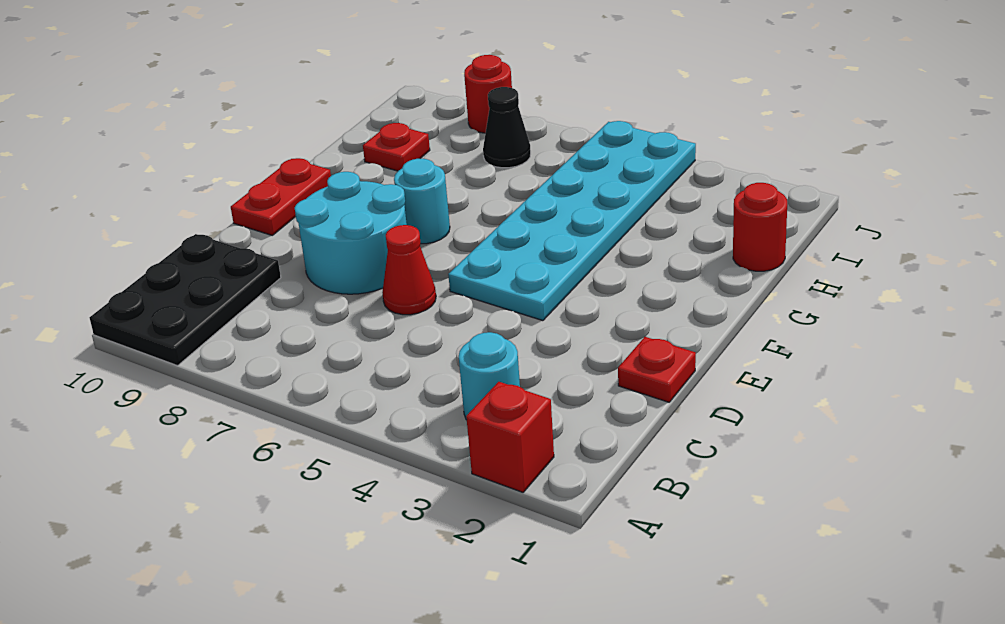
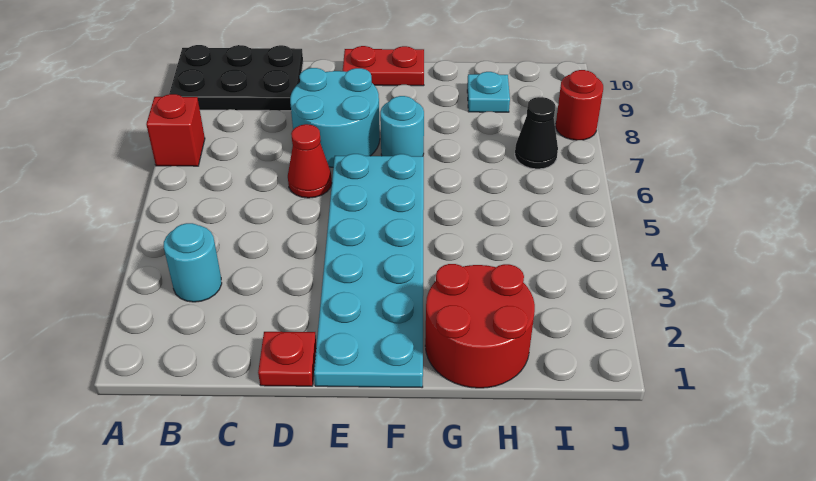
red 1x1 brick [466,382,554,492] -> red 1x1 brick moved to [146,94,205,166]
cyan 2x6 plate [448,121,696,321] -> cyan 2x6 plate turned to [314,154,424,387]
red 1x1 round brick [733,183,787,271] -> red 2x2 round brick [425,264,535,388]
red 1x1 plate [363,123,430,171] -> cyan 1x1 plate [467,72,510,112]

